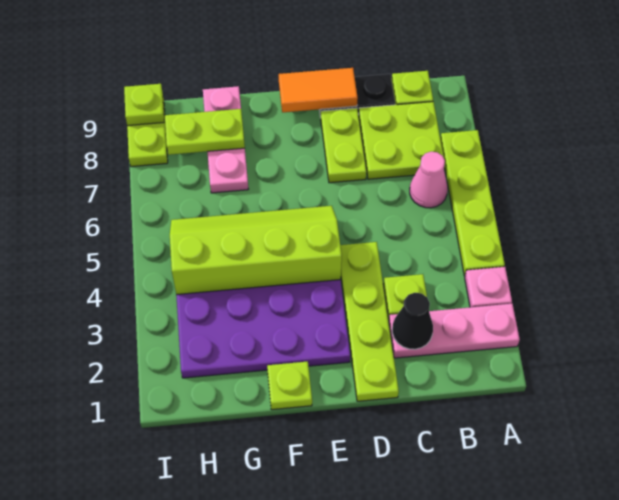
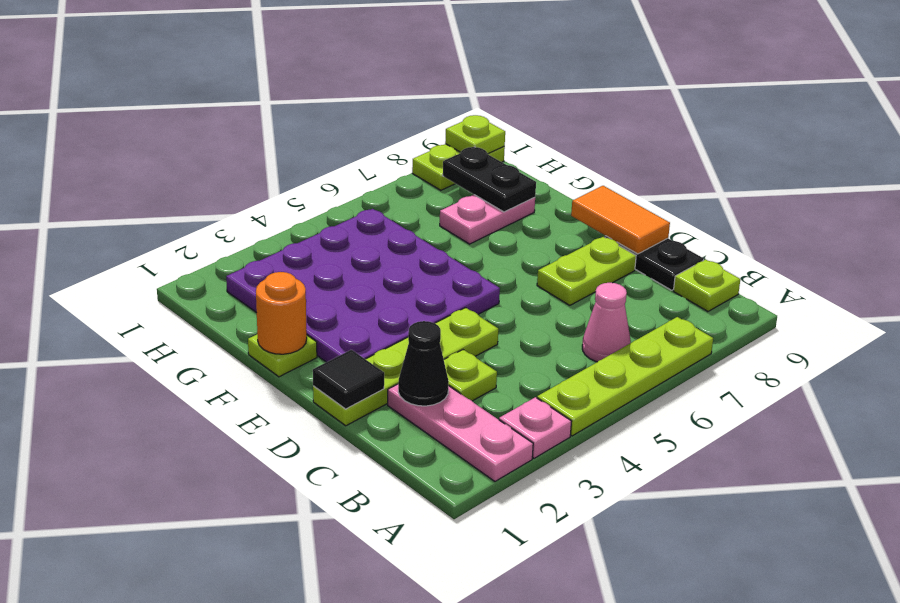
lime 2x2 plate [359,102,445,179] -> none
none -> black 1x1 tile [313,350,384,409]
lime 2x4 slope [170,206,342,295] -> none
none -> orange 1x1 round brick [256,272,307,354]
pink 1x3 plate [203,86,248,193] -> pink 1x2 plate [440,195,535,244]
lime 1x2 plate [165,109,245,155] -> black 1x2 plate [443,147,536,212]

